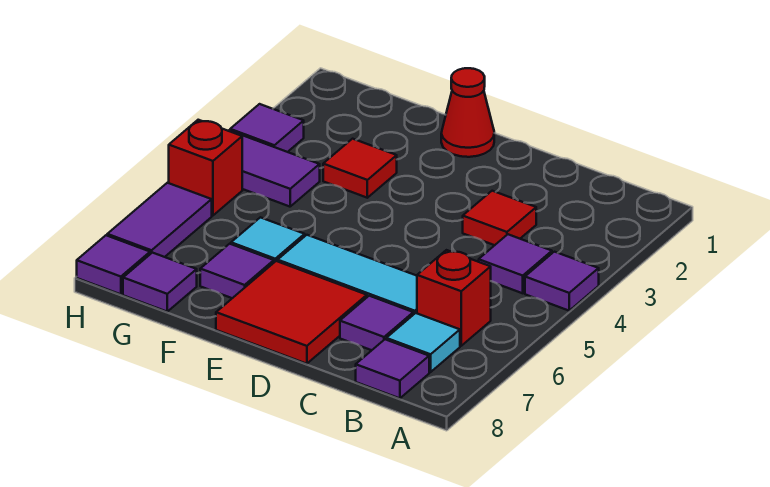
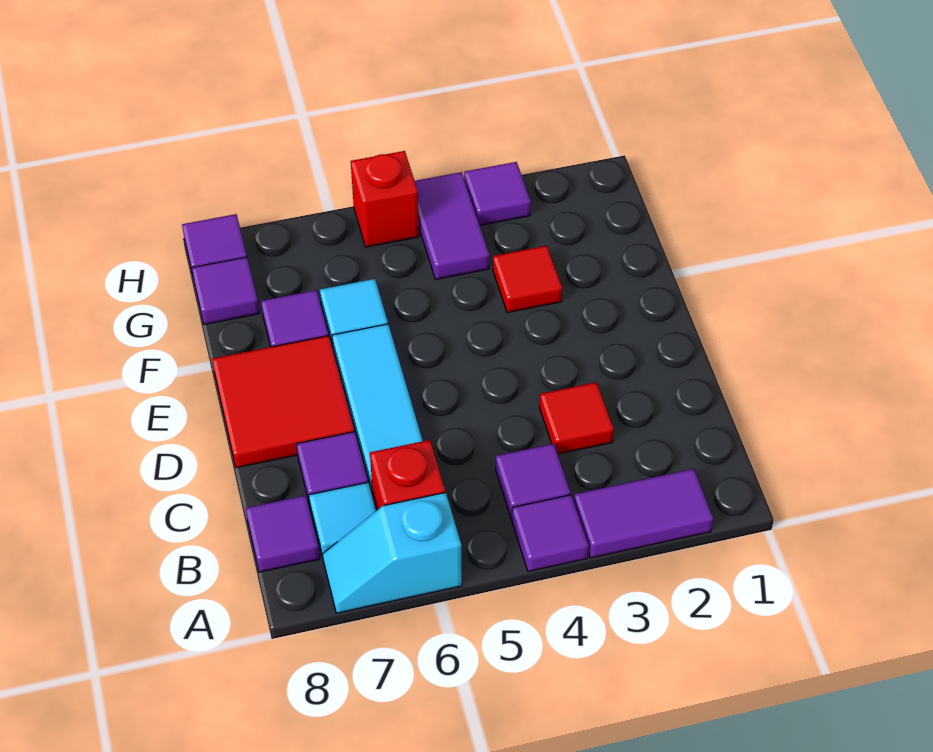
none -> cyan 1x2 slope [323,492,462,613]
red 1x1 cone [441,68,494,157] -> none
purple 1x2 tile [107,183,212,257] -> purple 1x2 tile moved to [574,469,713,558]

